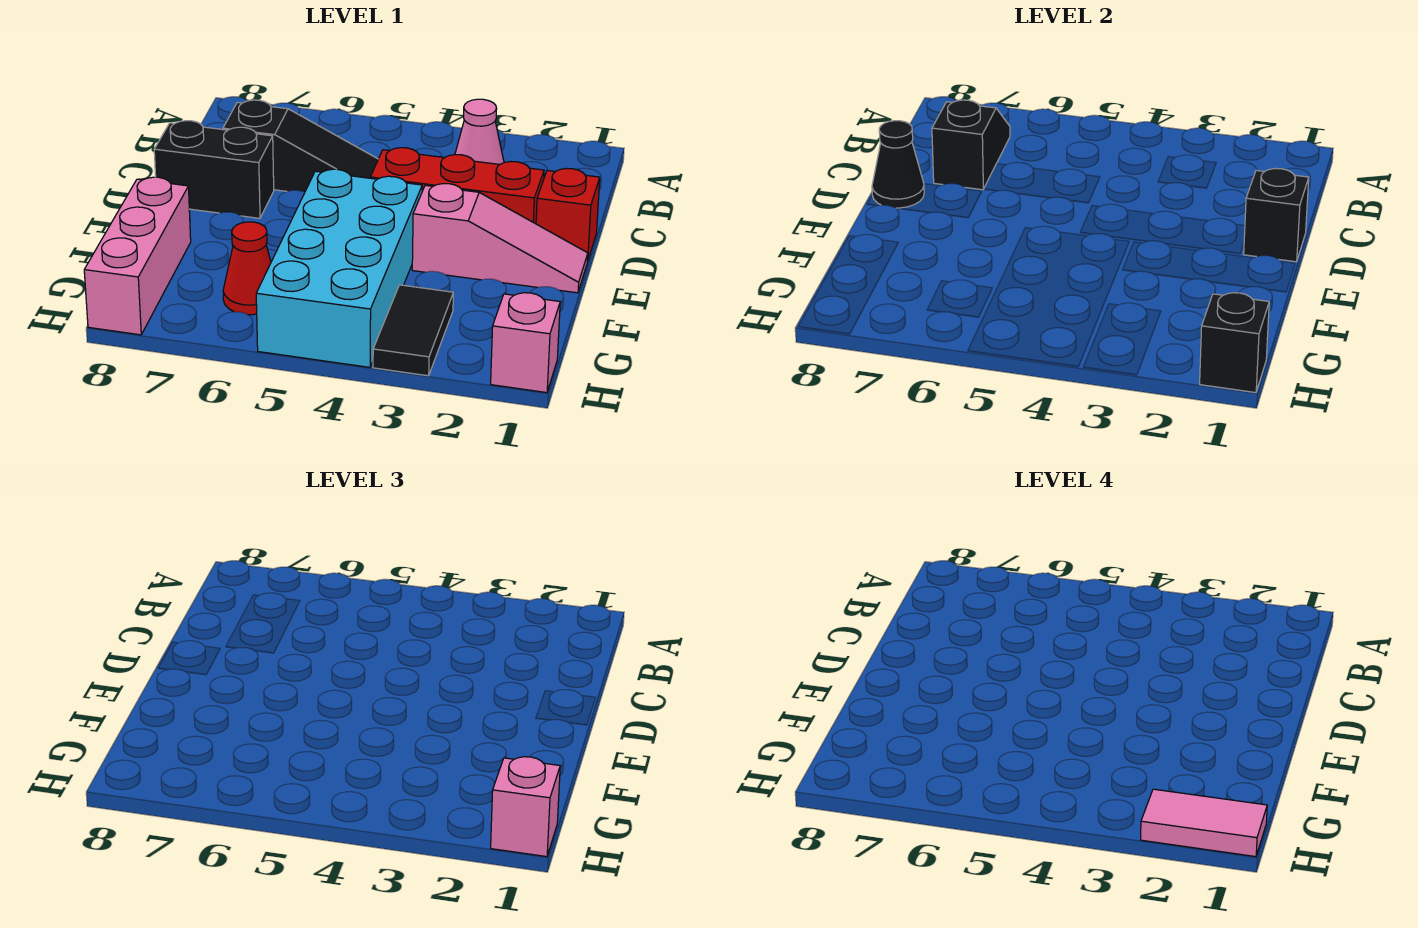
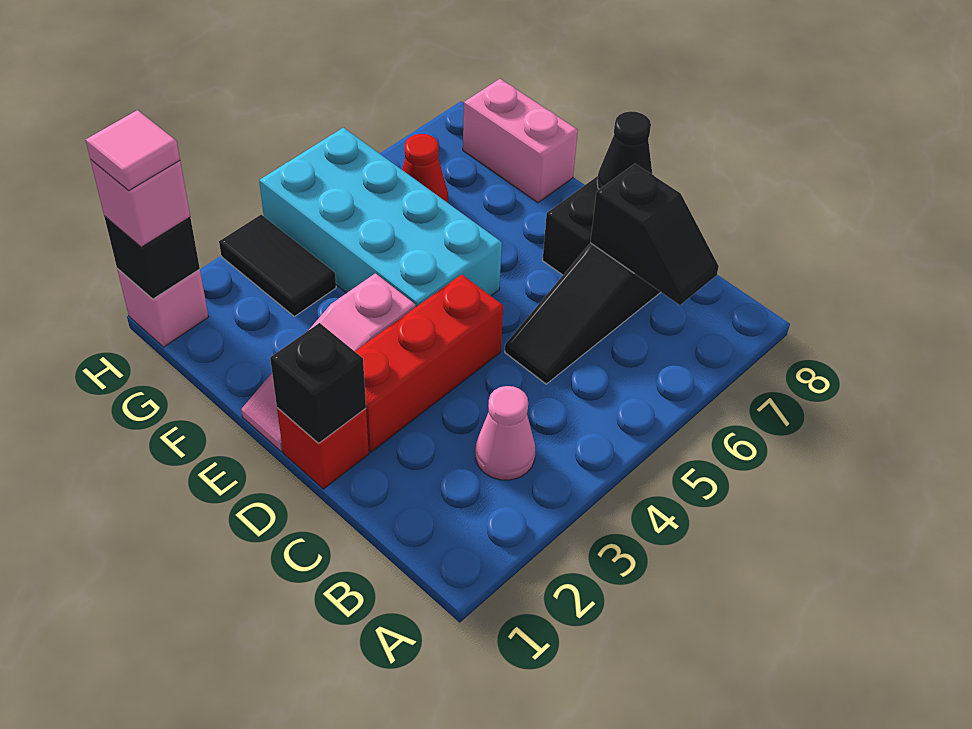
pink 1x3 brick [84,177,191,335] -> pink 1x2 brick [463,79,578,203]
pink 1x2 tile [1141,789,1267,857] -> pink 1x1 tile [86,110,180,190]

